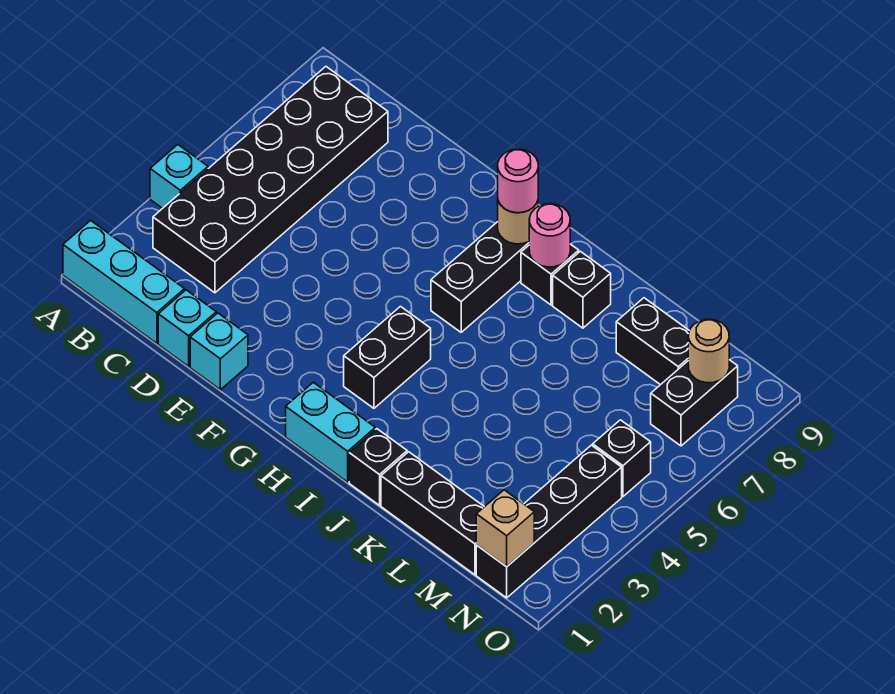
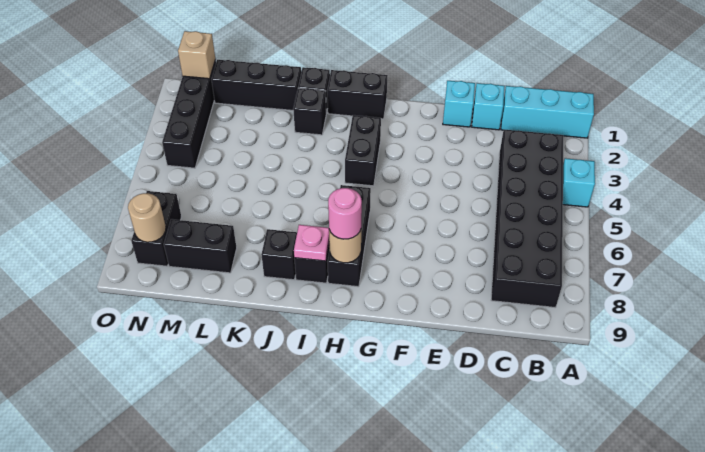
cyan 1x2 brick [286,382,375,482] -> black 1x2 brick [327,70,387,119]
pink 1x1 round brick [529,204,570,267] -> pink 1x1 plate [294,225,329,261]
black 1x1 brick [593,420,651,497] -> black 1x1 brick moved to [293,88,326,135]

